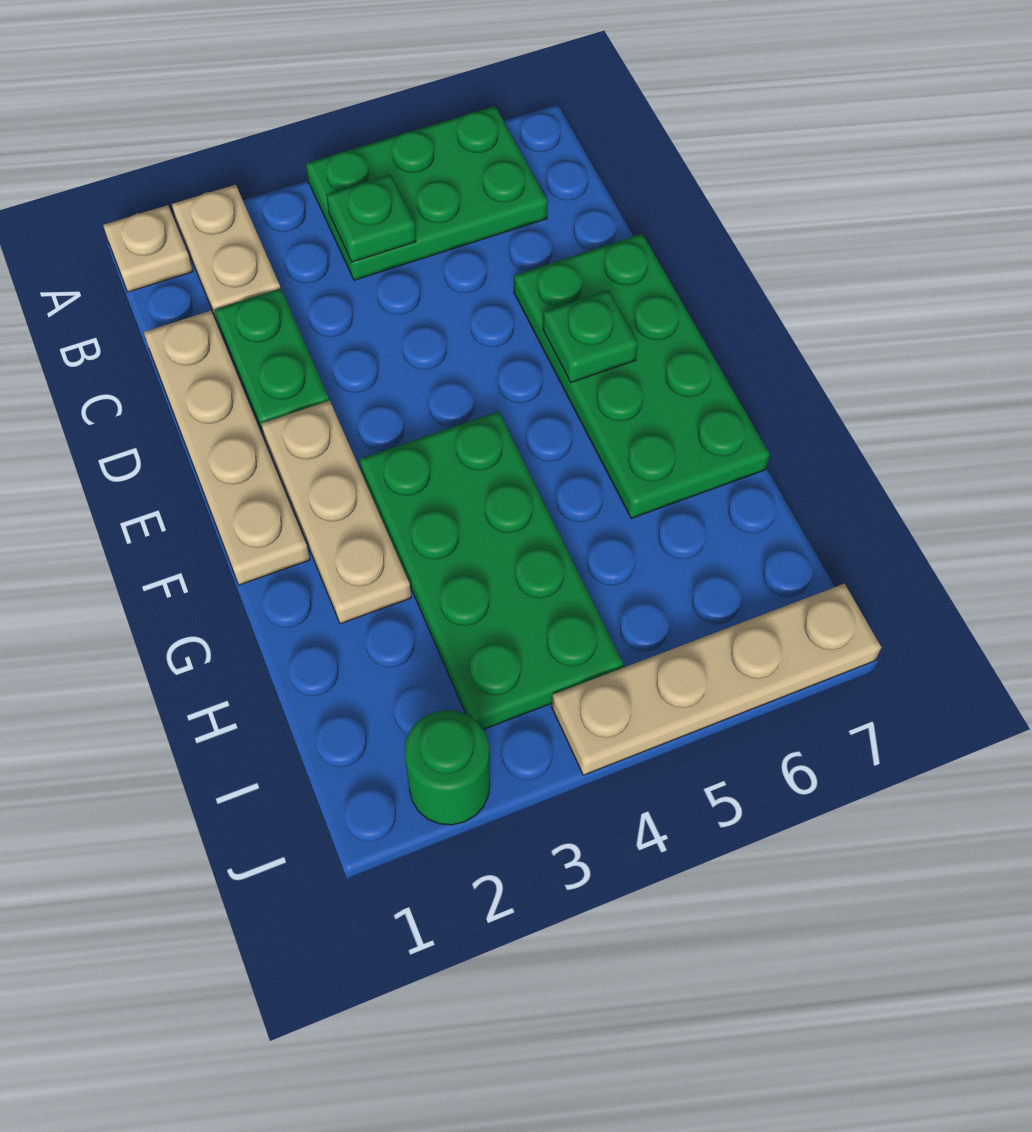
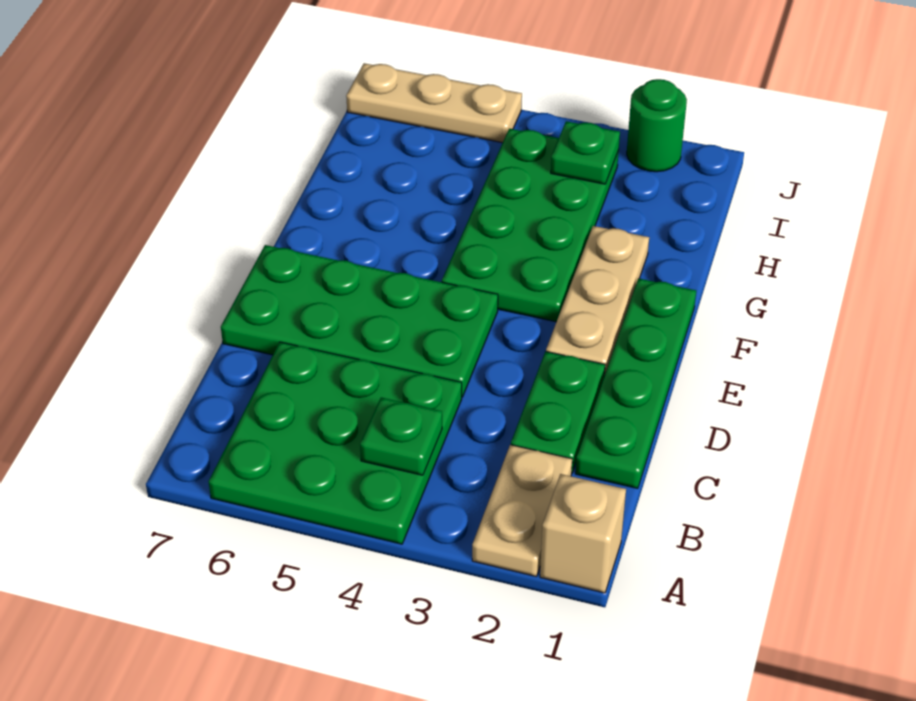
tan 1x1 plate [103,205,193,292] -> tan 1x1 brick [540,474,626,593]
green 2x3 plate [306,106,548,280] -> green 3x3 plate [209,342,462,544]
tan 1x4 plate [144,311,310,585] -> green 1x4 plate [575,278,696,488]
green 2x4 plate [514,234,770,518] -> green 2x4 plate turned to [221,245,498,397]
green 1x1 plate [543,290,638,383] -> green 1x1 plate moved to [551,121,620,184]
tan 1x4 plate [552,584,881,775] -> tan 1x3 plate [346,63,522,143]

